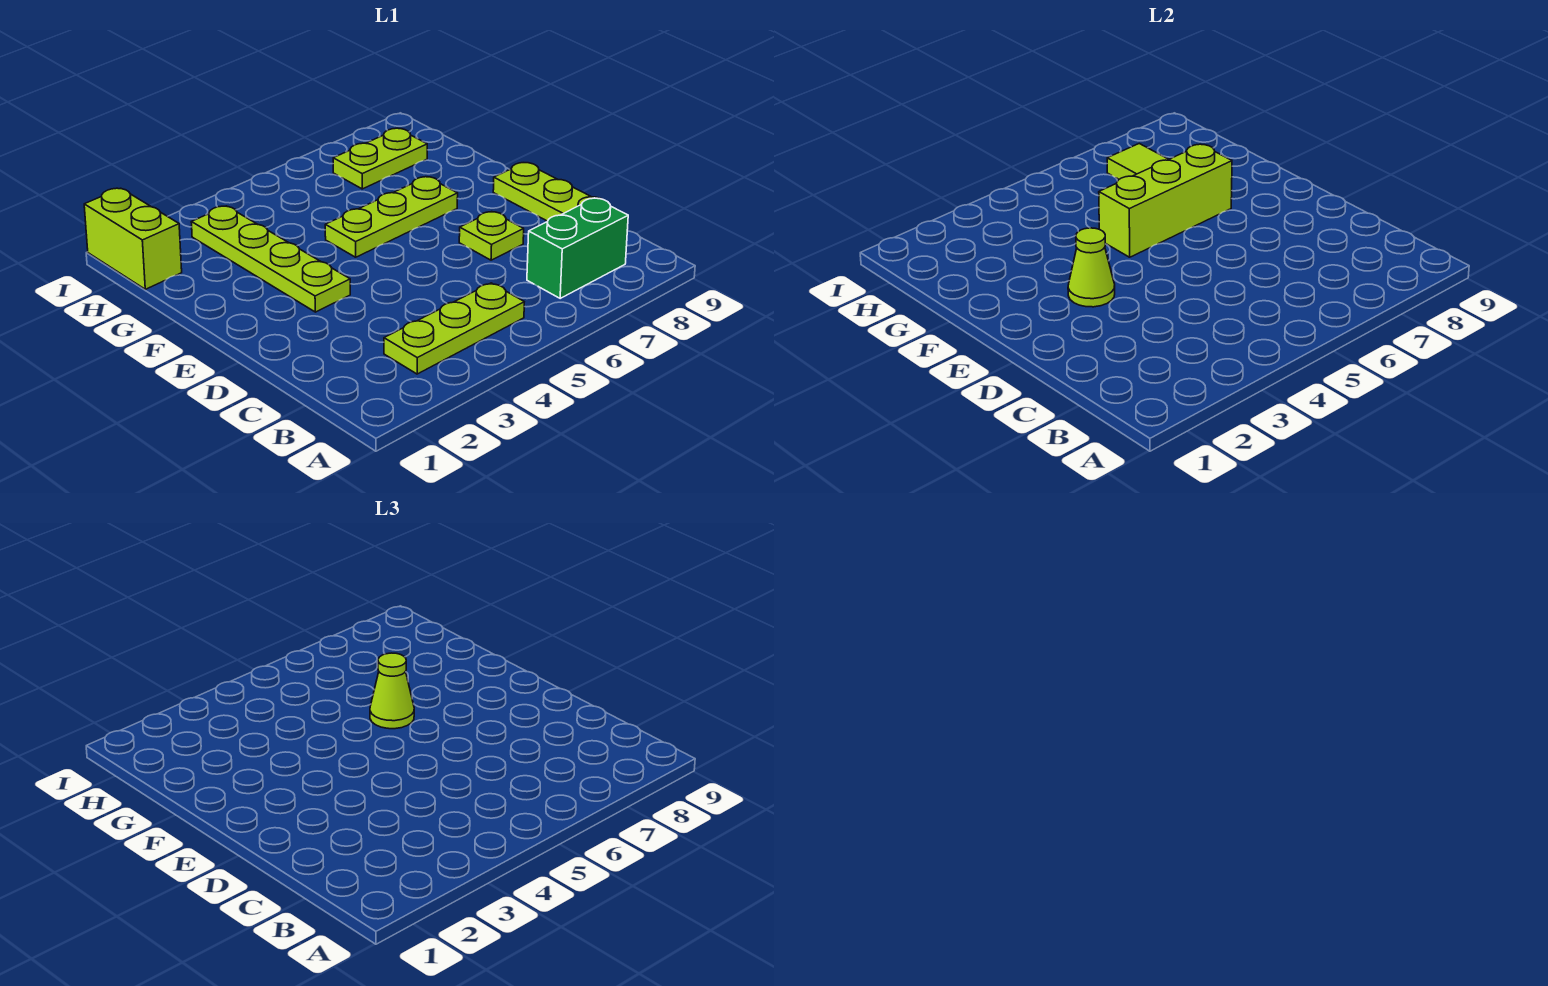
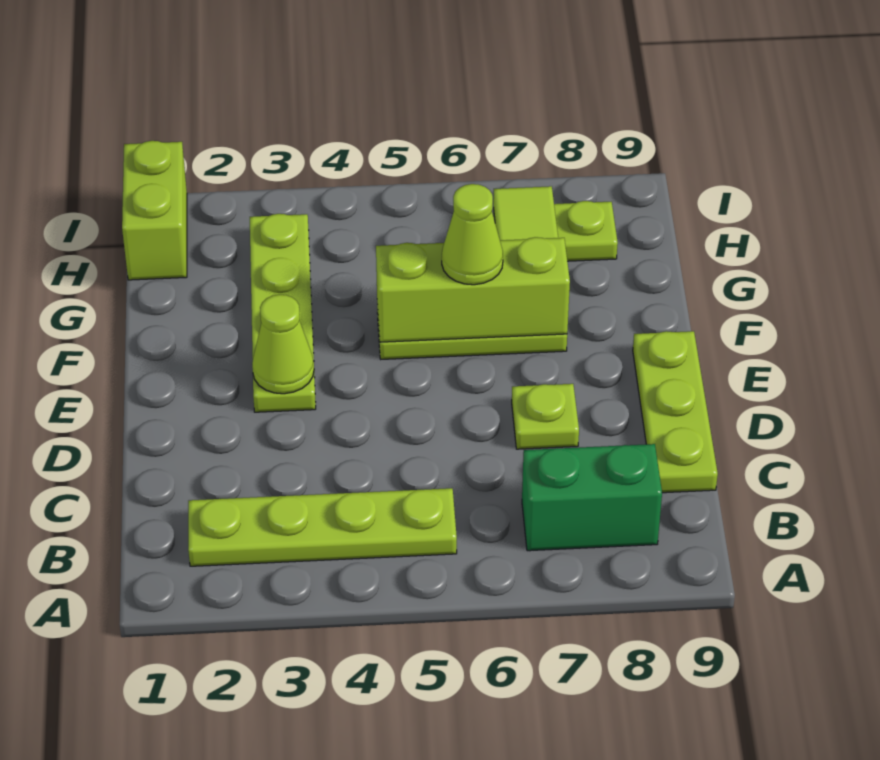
lime 1x3 plate [384,283,524,374] -> lime 1x4 plate [188,488,457,566]

